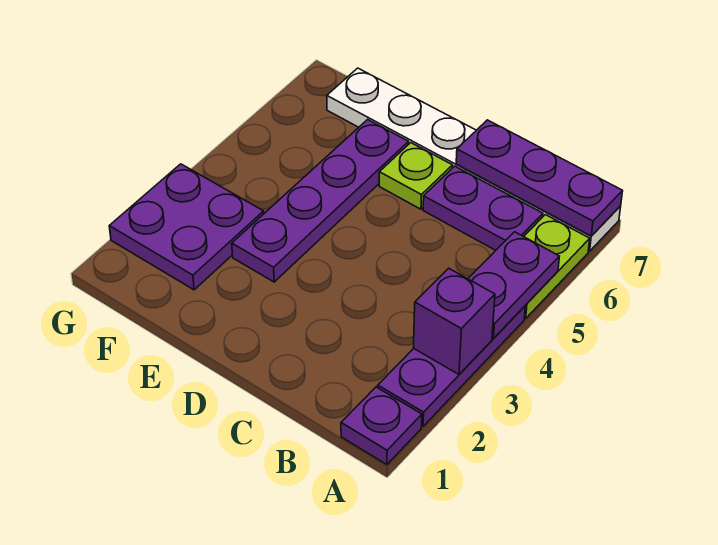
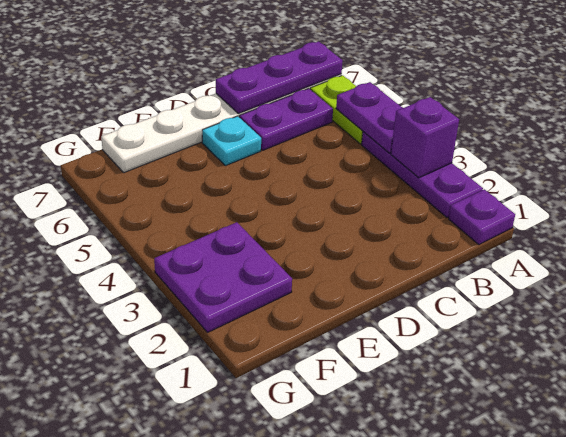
lime 1x1 plate [379,143,453,209] -> cyan 1x1 plate [202,116,261,166]
purple 1x4 plate [232,120,409,282] -> none

